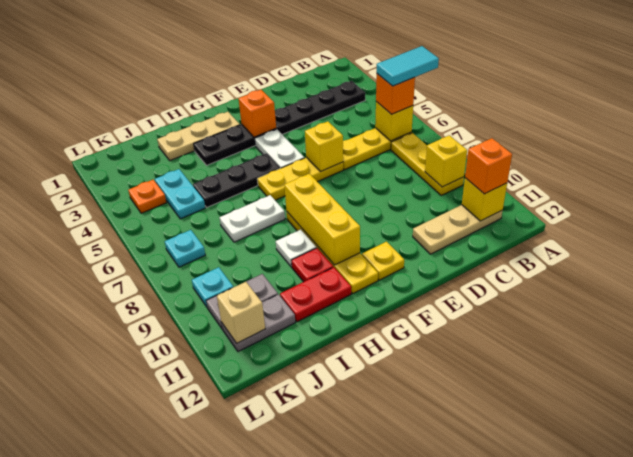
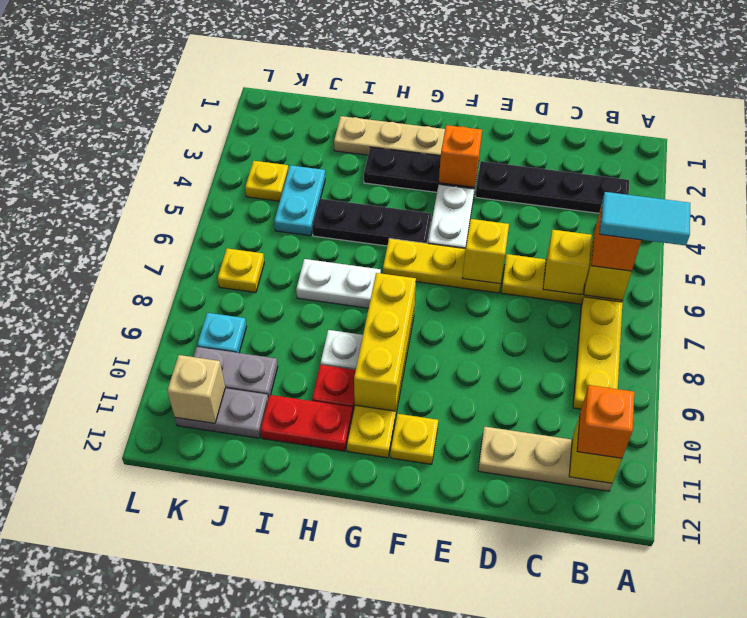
yellow 1x1 brick [425,135,467,187] -> yellow 1x1 brick moved to [543,230,592,295]
orange 1x1 plate [128,180,166,213] -> yellow 1x1 plate [245,161,289,201]
cyan 1x1 plate [165,230,205,267] -> yellow 1x1 plate [217,248,264,293]

